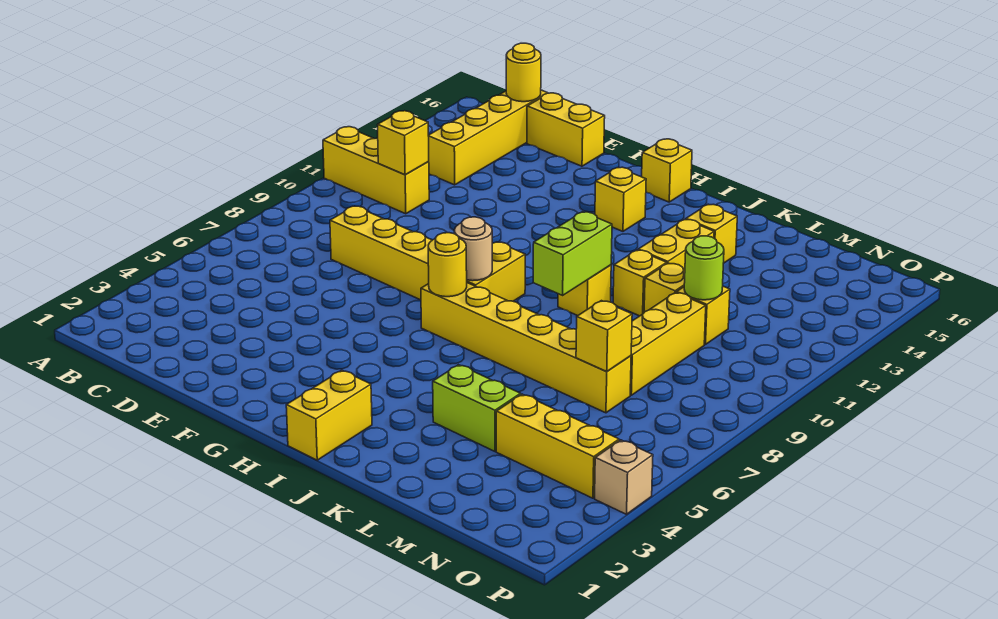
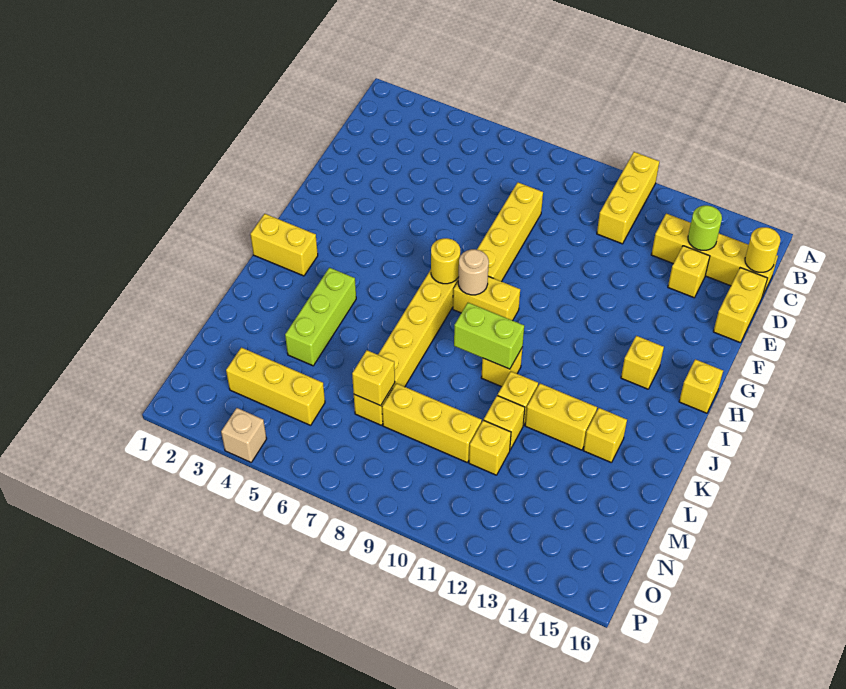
yellow 1x1 brick [377,111,429,175] -> yellow 1x1 brick moved to [668,246,710,298]
lime 1x2 brick [433,365,521,451] -> lime 1x3 brick [285,268,356,366]
yellow 1x3 brick [496,394,619,498] -> yellow 1x3 brick turned to [226,347,325,425]
lime 1x1 round brick [684,236,724,300] -> lime 1x1 round brick moved to [688,205,722,250]

